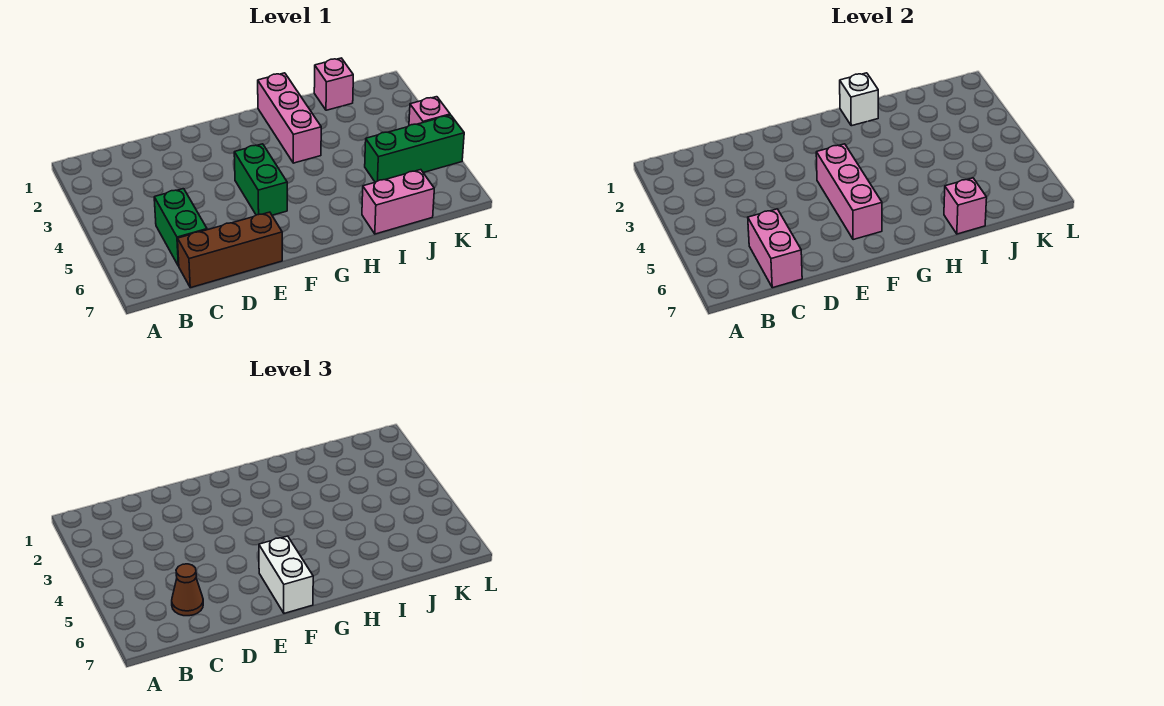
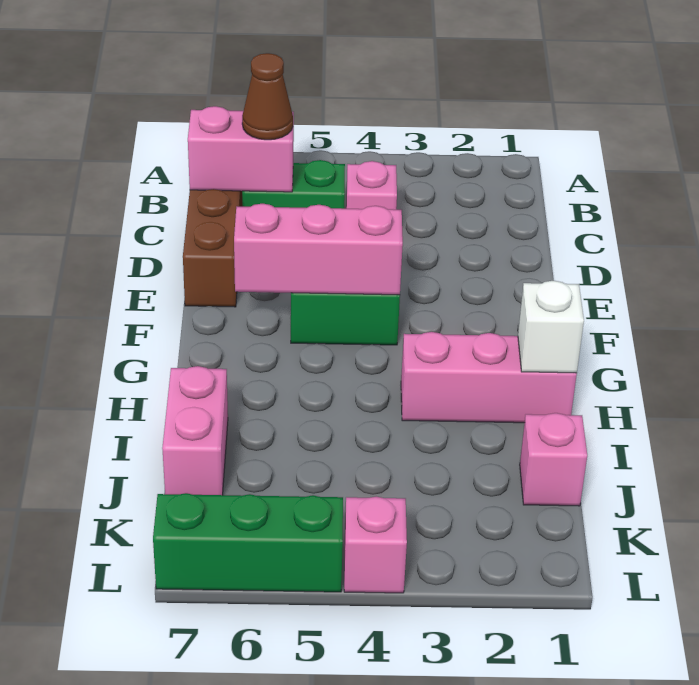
white 1x2 brick [259,536,313,613] -> none
pink 1x1 brick [944,178,987,234] -> pink 1x1 brick moved to [346,161,397,210]
green 1x3 brick [365,115,464,182] -> green 1x3 brick turned to [153,493,343,592]

